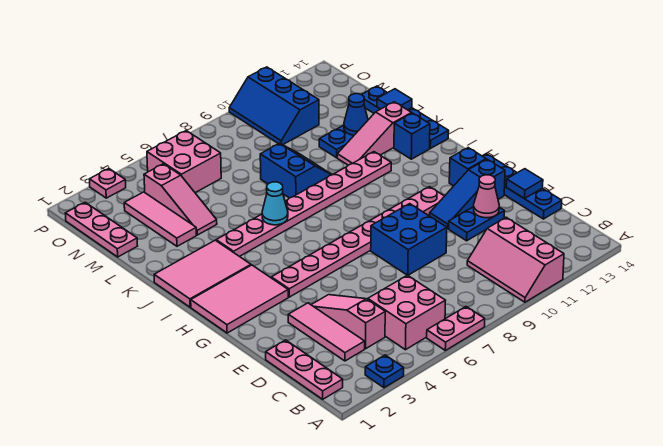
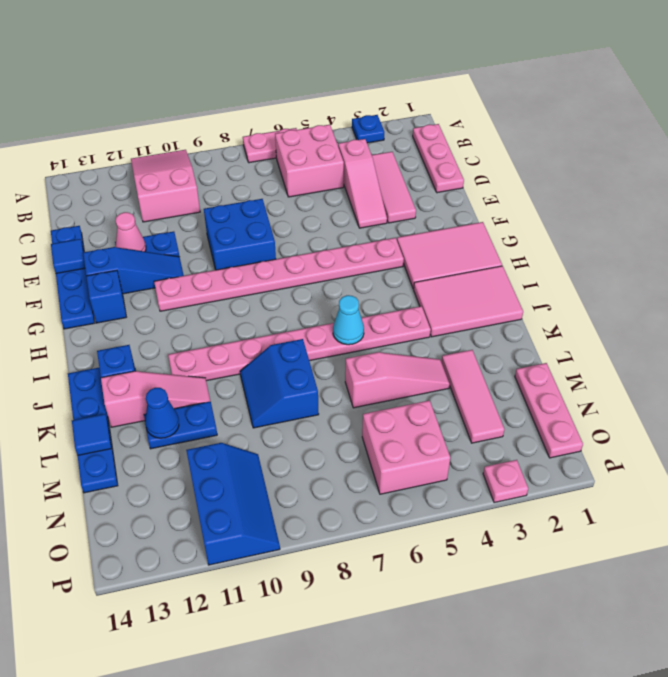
pink 2x3 slope [467,217,564,302] -> pink 2x3 slope turned to [131,150,200,222]
pink 1x3 slope [144,164,217,235] -> pink 1x3 slope turned to [345,352,450,408]

